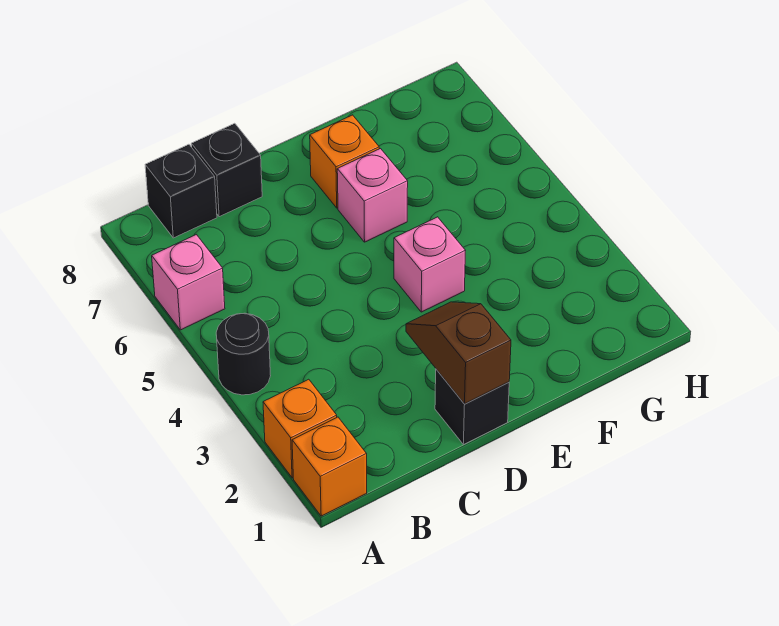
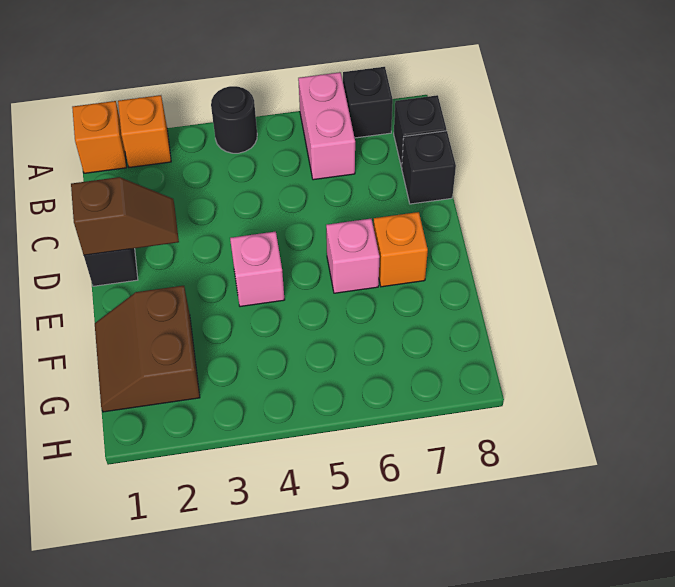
pink 1x1 brick [152,235,225,330] -> pink 1x2 brick [298,72,355,180]
none -> black 1x1 brick [343,67,393,138]
none -> brown 2x2 slope [95,286,200,412]

